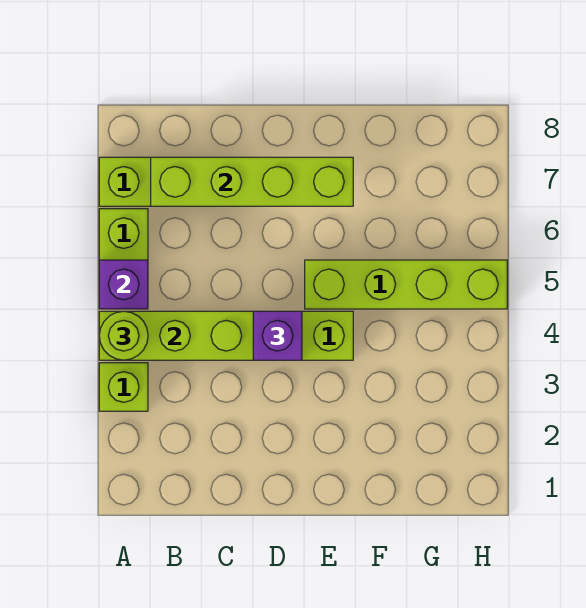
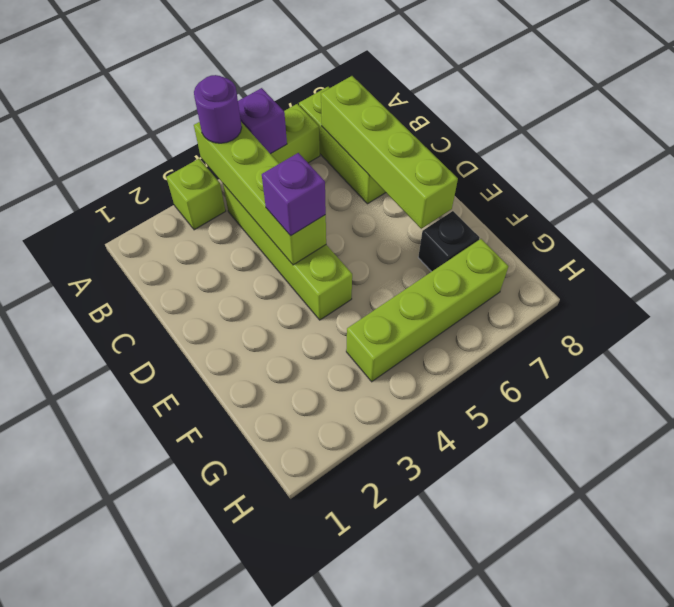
lime 1x1 round brick [99,311,148,360] -> purple 1x1 round brick [194,75,242,143]
lime 1x4 brick [305,260,507,309] -> lime 1x4 brick turned to [346,239,508,382]
none -> black 1x1 brick [418,211,479,272]

